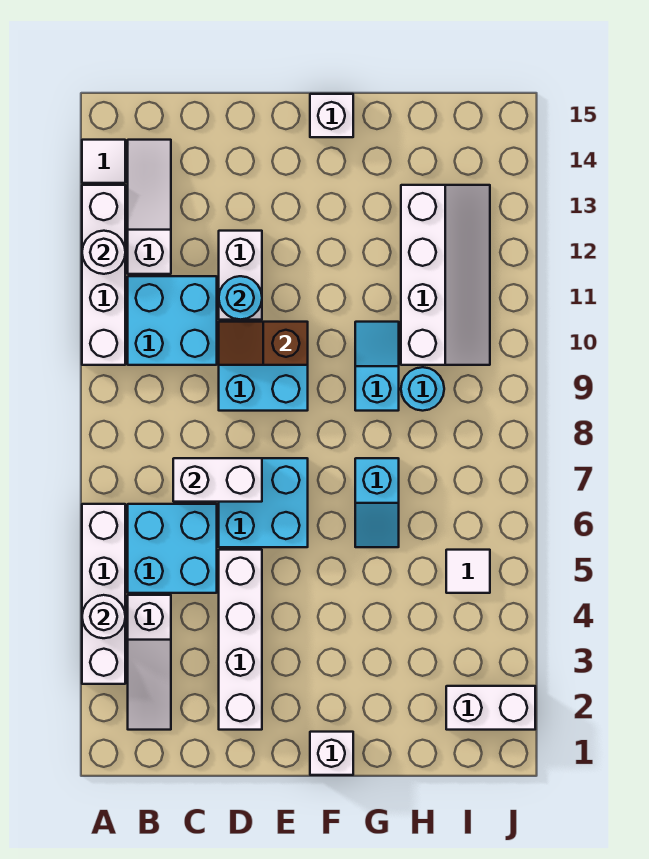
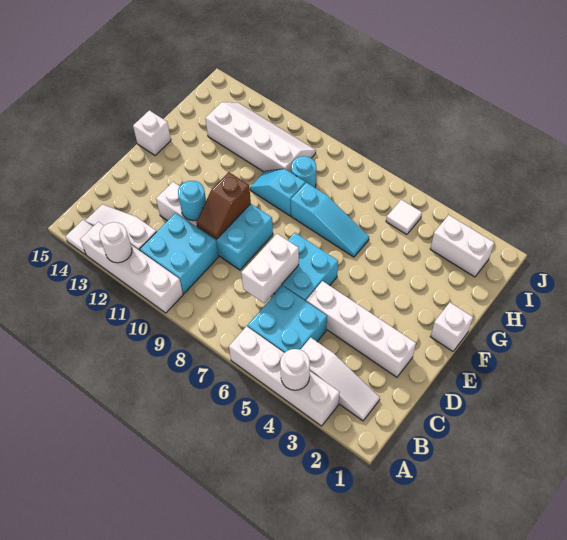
cyan 1x2 slope [355,458,399,547] -> cyan 1x3 slope [291,183,369,257]
white 1x2 brick [446,686,535,730] -> white 1x2 brick turned to [430,215,494,277]

